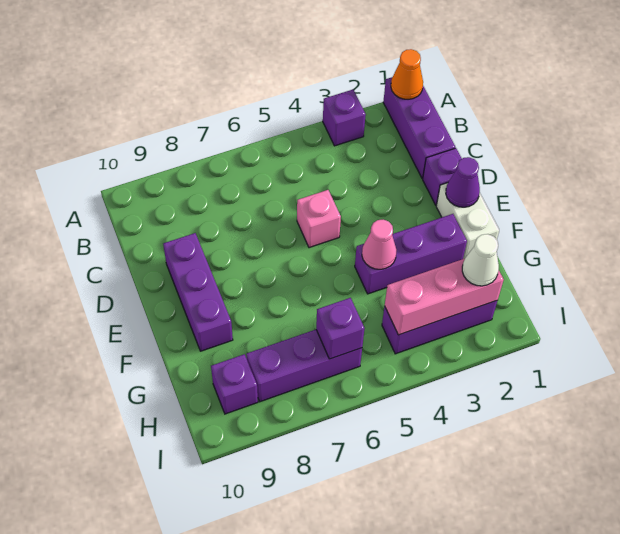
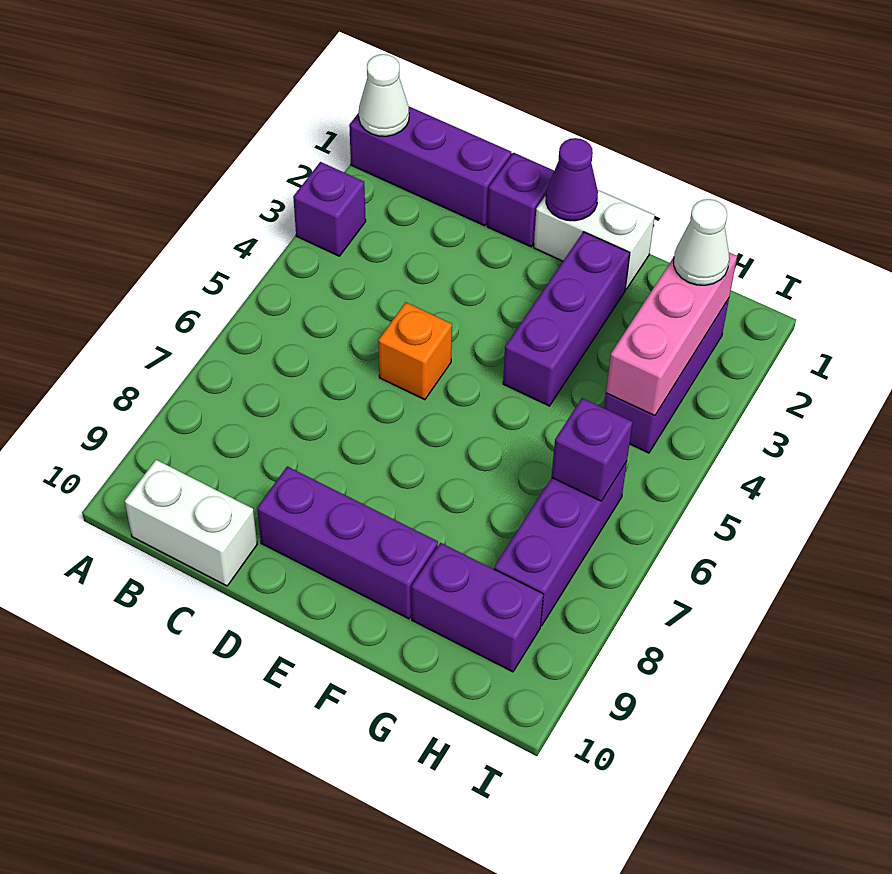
orange 1x1 cone [391,49,423,99] -> white 1x1 cone [359,54,409,136]
none -> white 1x2 brick [125,460,257,586]
pink 1x1 brick [297,190,341,248] -> orange 1x1 brick [378,302,452,400]
pink 1x1 cone [362,220,397,269] -> none
purple 1x1 brick [211,354,258,414] -> purple 1x2 brick [412,543,543,672]

